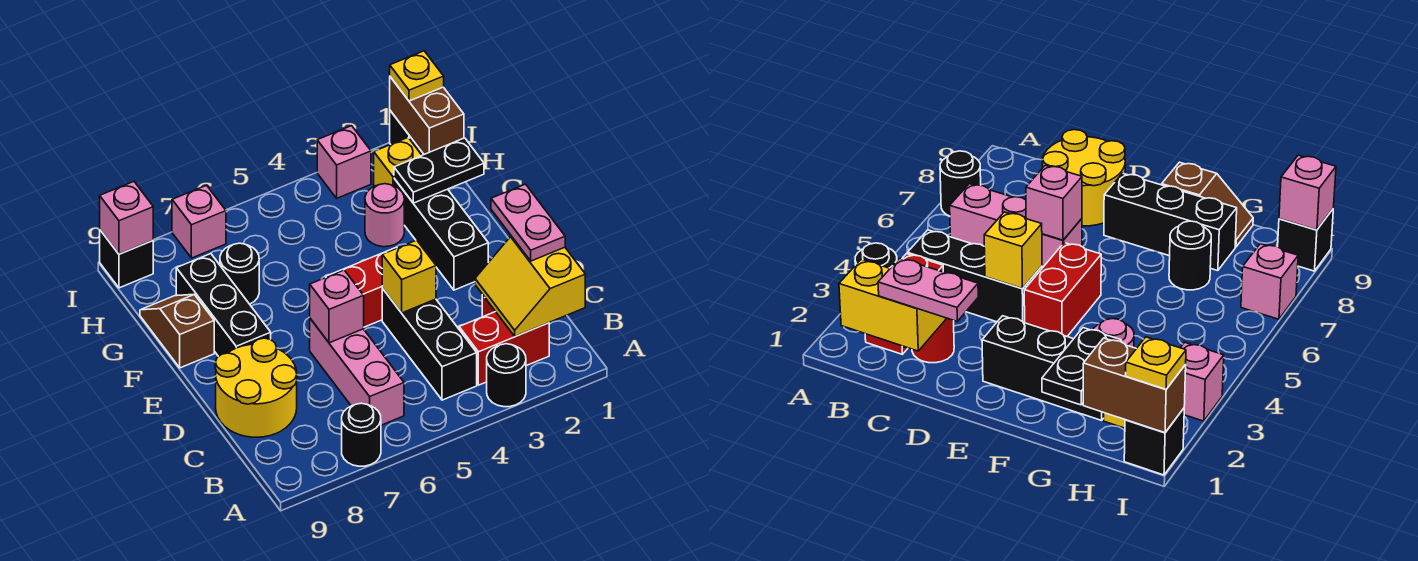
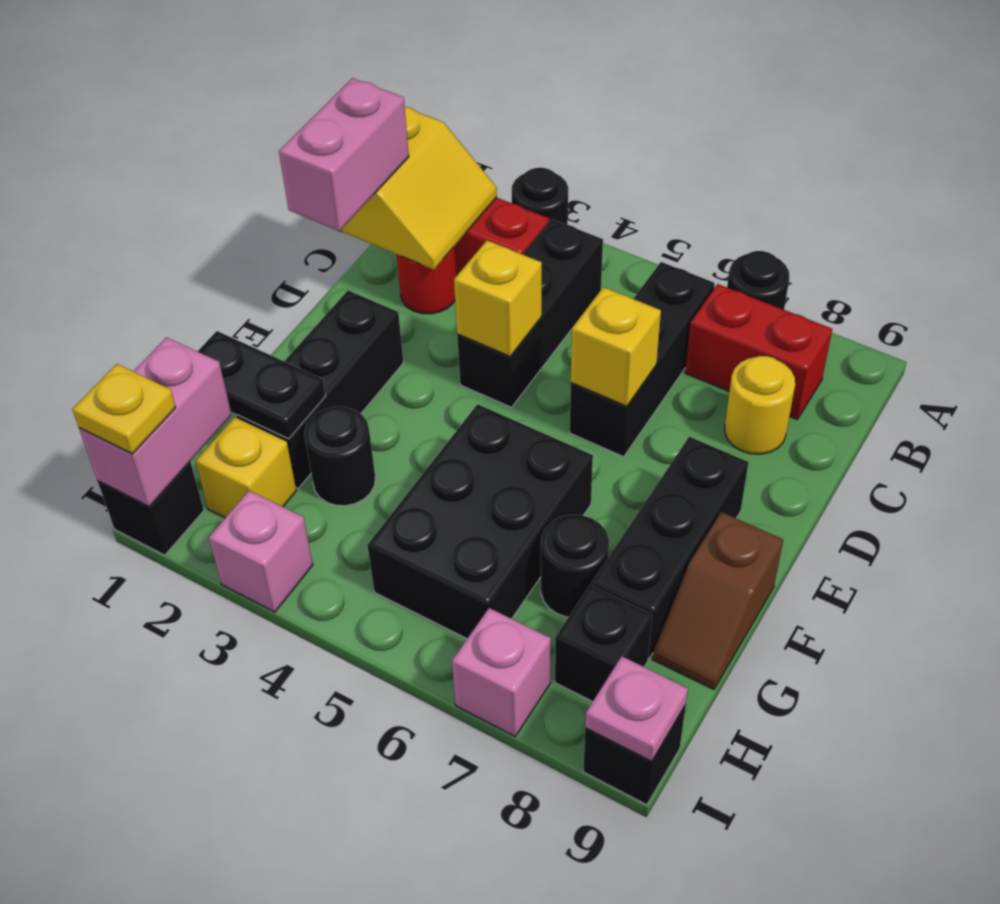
pink 1x3 brick [310,319,404,425] -> black 1x3 brick [570,262,715,457]
pink 1x2 plate [491,184,565,261] -> pink 1x2 brick [279,78,409,231]
yellow 2x2 round brick [215,338,297,437] -> yellow 1x1 round brick [725,356,795,454]
pink 1x1 brick [310,270,364,343] -> yellow 1x1 brick [571,287,661,406]
red 1x2 brick [326,247,397,327] -> red 1x2 brick moved to [685,284,832,419]
none -> black 2x3 brick [367,404,593,639]
pink 1x1 round brick [365,184,404,247] -> black 1x1 round brick [304,407,375,506]
brown 1x2 brick [390,77,464,154] -> pink 1x2 brick [79,337,232,507]
none -> black 1x1 brick [555,585,652,702]
pink 1x1 brick [100,182,153,254] -> pink 1x1 plate [585,656,688,761]

